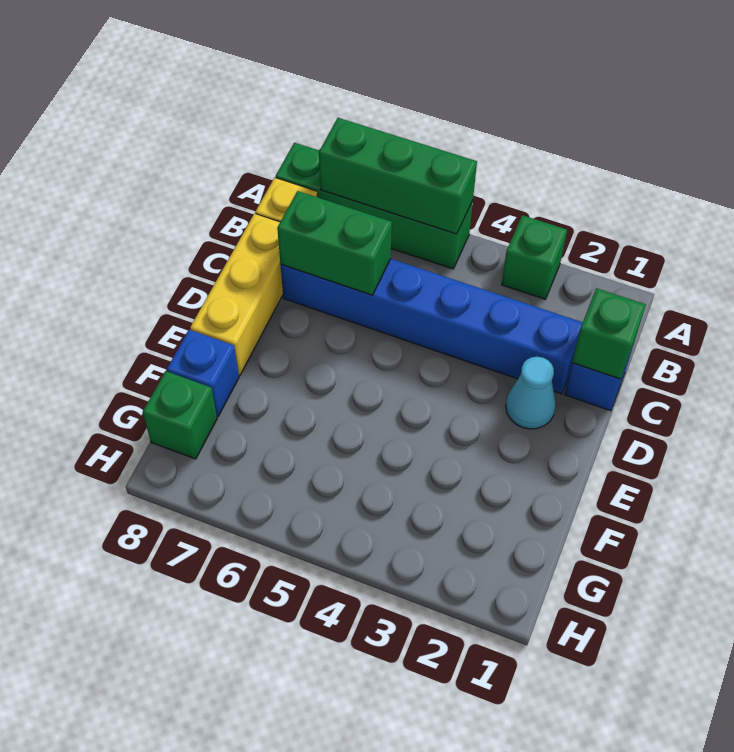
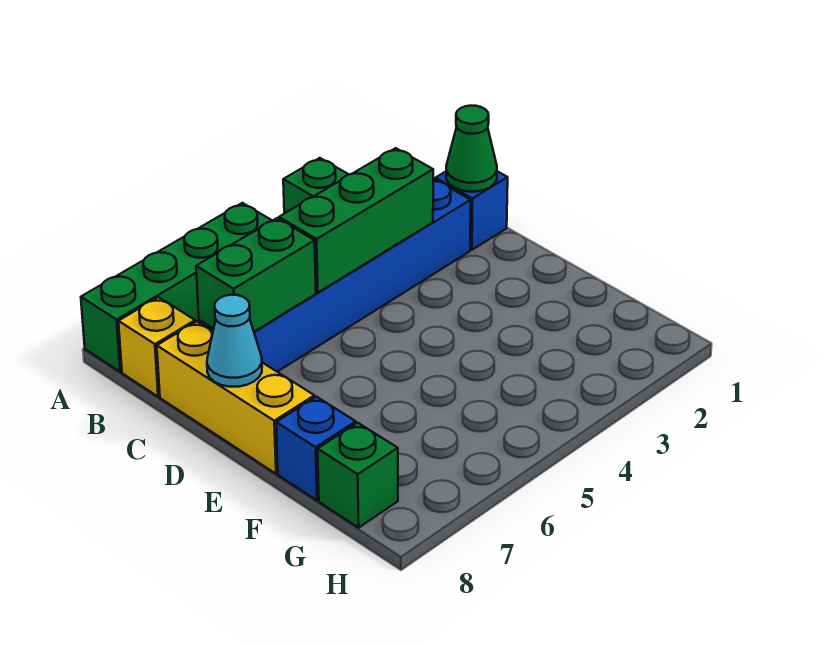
green 1x3 brick [319,118,477,234] -> green 1x3 brick moved to [279,148,433,293]
green 1x1 brick [572,288,646,379] -> green 1x1 cone [446,106,497,192]
cyan 1x1 cone [506,357,556,429] -> cyan 1x1 cone moved to [207,295,262,387]

